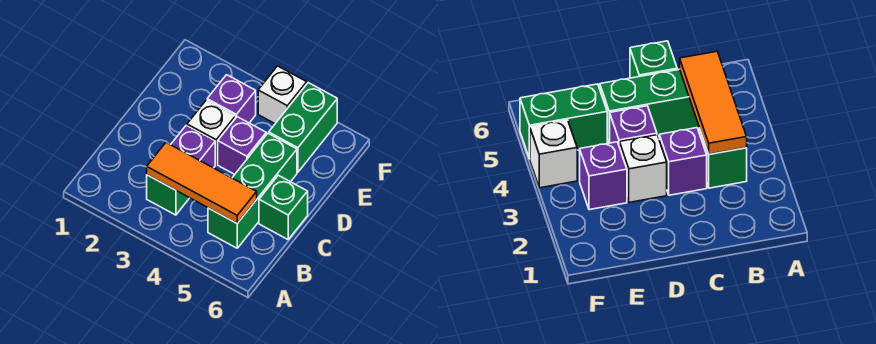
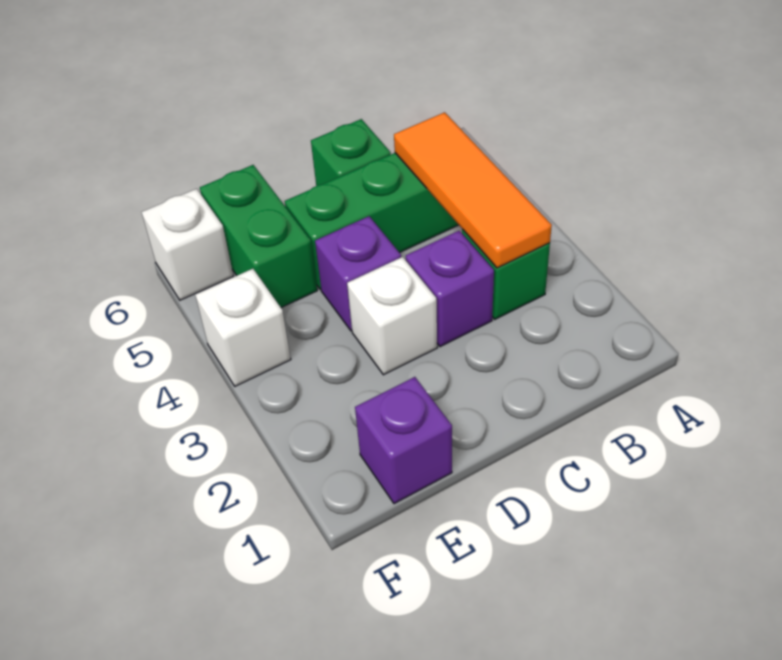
purple 1x1 brick [207,75,256,123] -> purple 1x1 brick moved to [355,377,452,504]
green 1x2 brick [269,83,337,172] -> green 1x2 brick turned to [200,165,317,307]
none -> white 1x1 brick [142,189,233,300]

